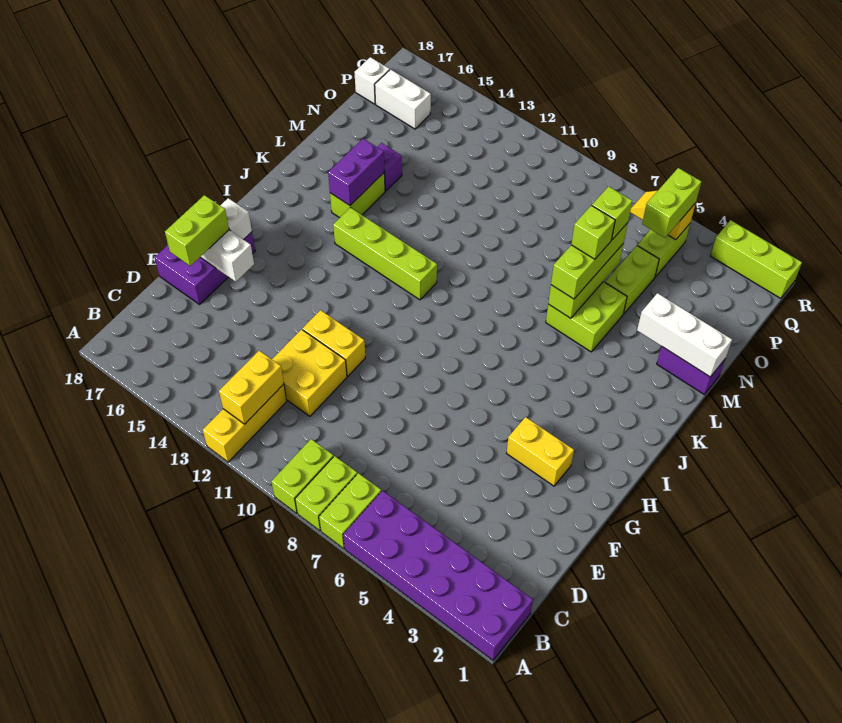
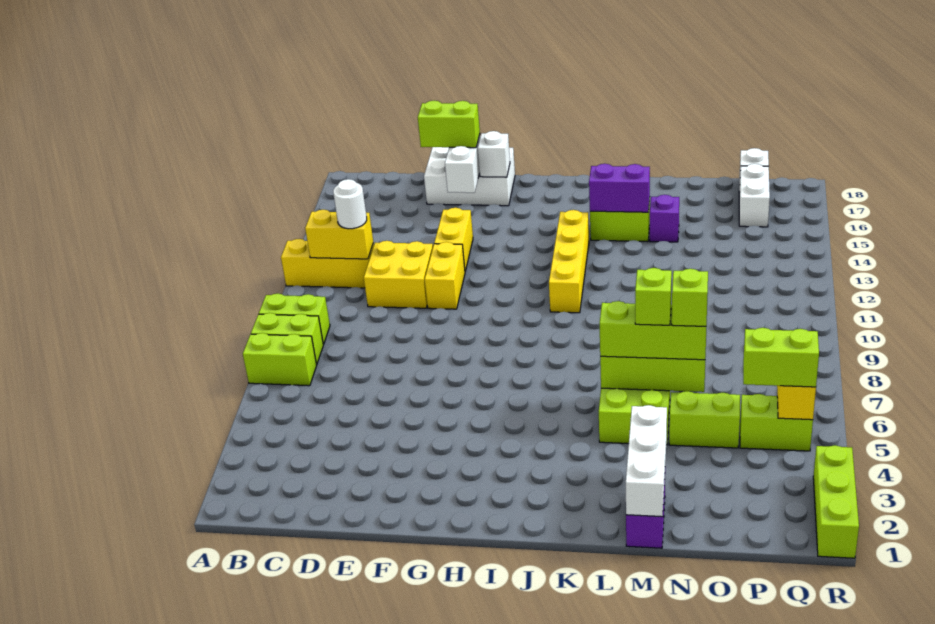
purple 2x6 brick [343,491,533,660] -> none
none -> white 1x1 round brick [333,179,367,229]
purple 2x3 brick [155,232,255,304] -> white 2x3 brick [424,147,515,206]
yellow 1x2 brick [507,417,574,486] -> yellow 1x2 brick moved to [434,208,473,271]
lime 1x4 brick [333,208,437,300] -> yellow 1x4 brick [549,210,589,313]

